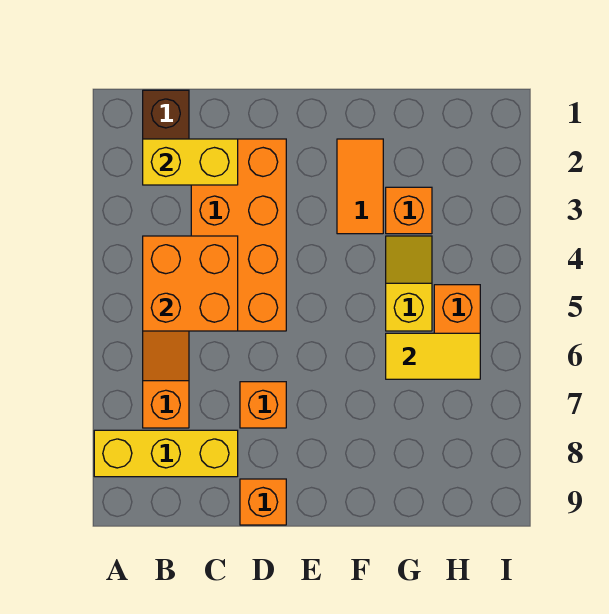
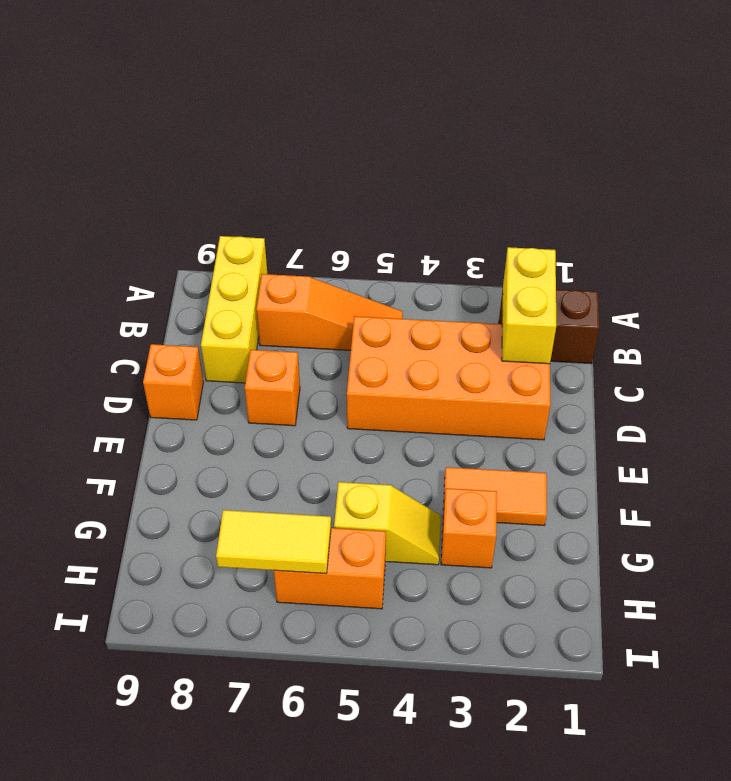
orange 2x2 brick [143,236,238,331] -> none
yellow 1x2 tile [386,333,480,379] -> yellow 1x2 tile turned to [216,510,331,573]

